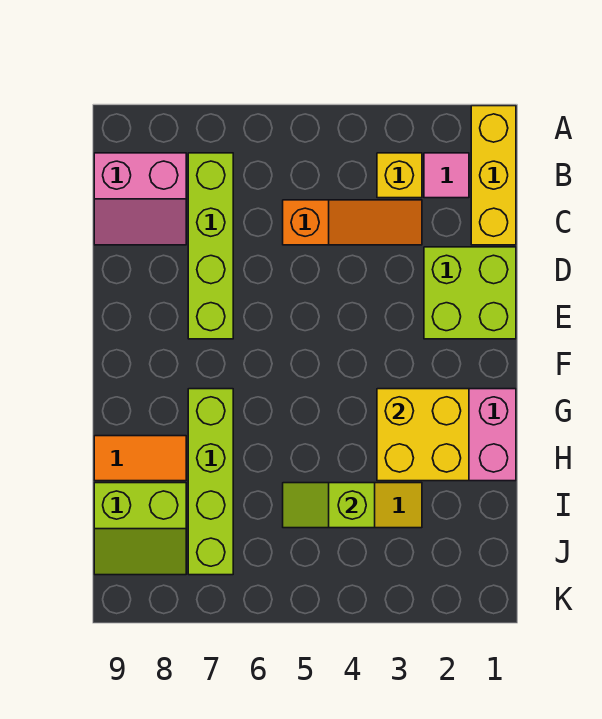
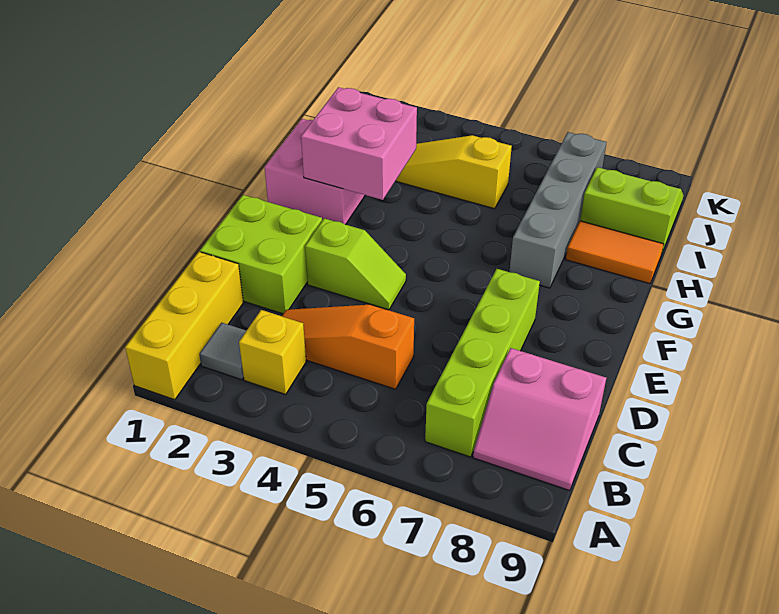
pink 1x1 tile [424,153,469,198] -> grey 1x1 tile [199,323,246,380]
pink 2x2 slope [94,153,186,245] -> pink 2x2 slope turned to [473,348,606,491]
yellow 2x2 brick [377,389,469,481] -> pink 2x2 brick [301,87,417,200]
lime 1x4 brick [188,389,233,575] -> grey 1x4 brick [509,132,607,288]
lime 1x2 slope [283,483,375,528] -> lime 1x2 slope moved to [305,218,406,310]

